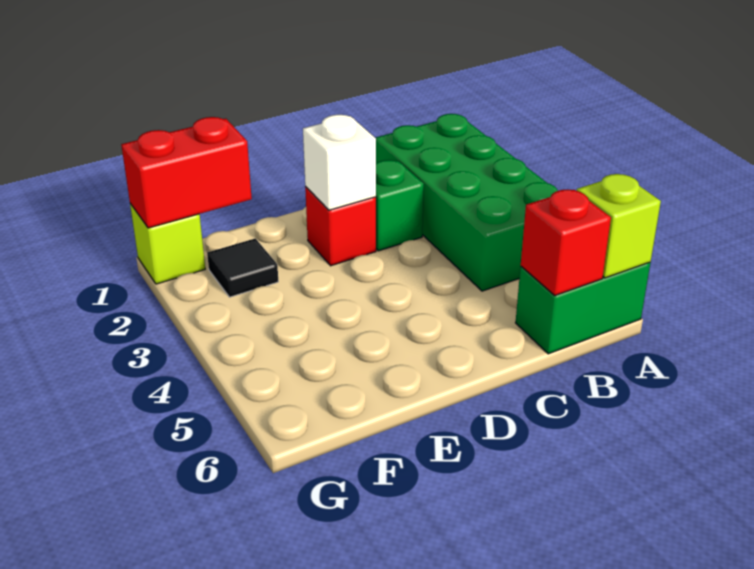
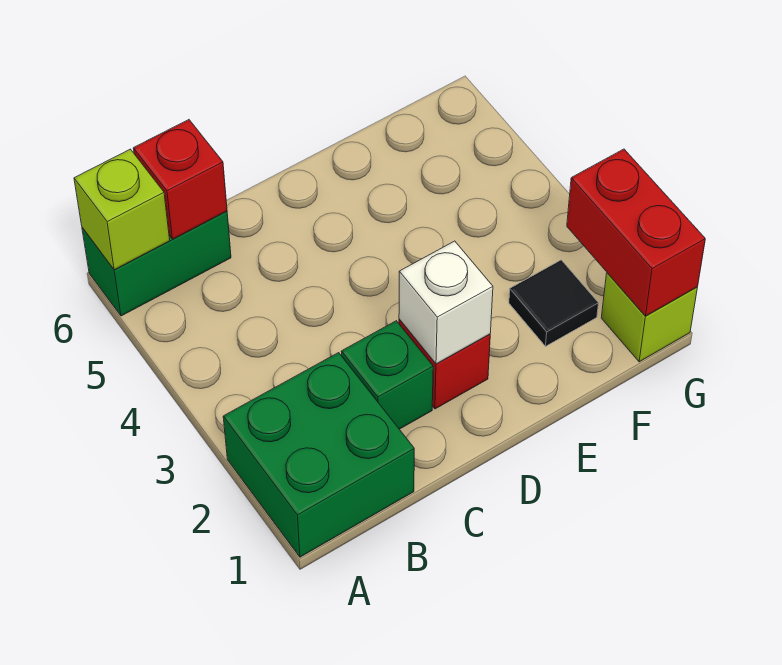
green 2x4 brick [376,114,558,291] -> green 2x2 brick [223,353,414,557]
red 1x2 brick [121,117,252,228] -> red 1x2 brick turned to [567,149,705,316]

